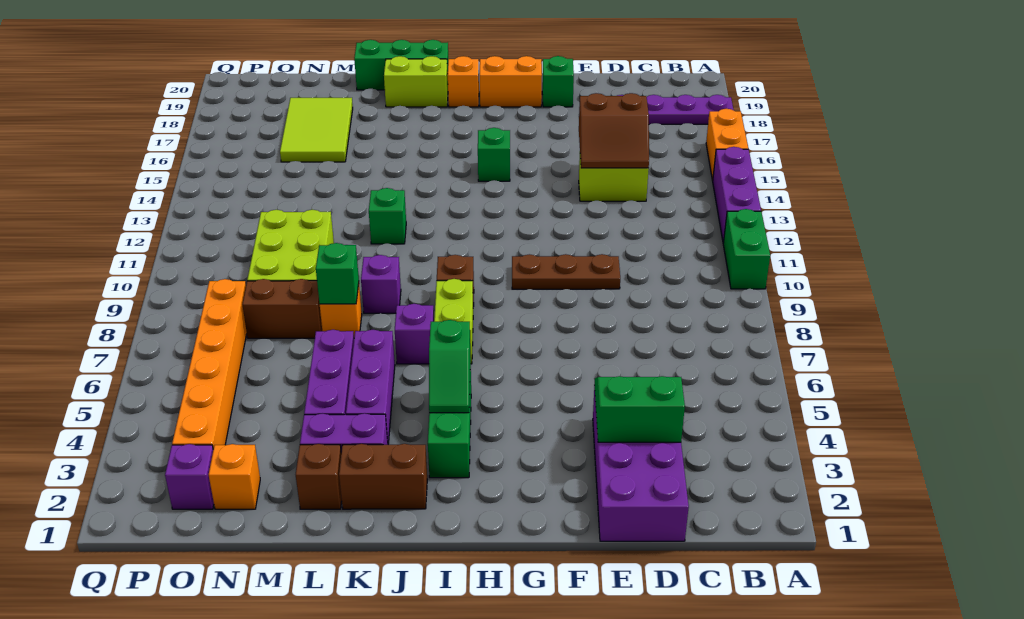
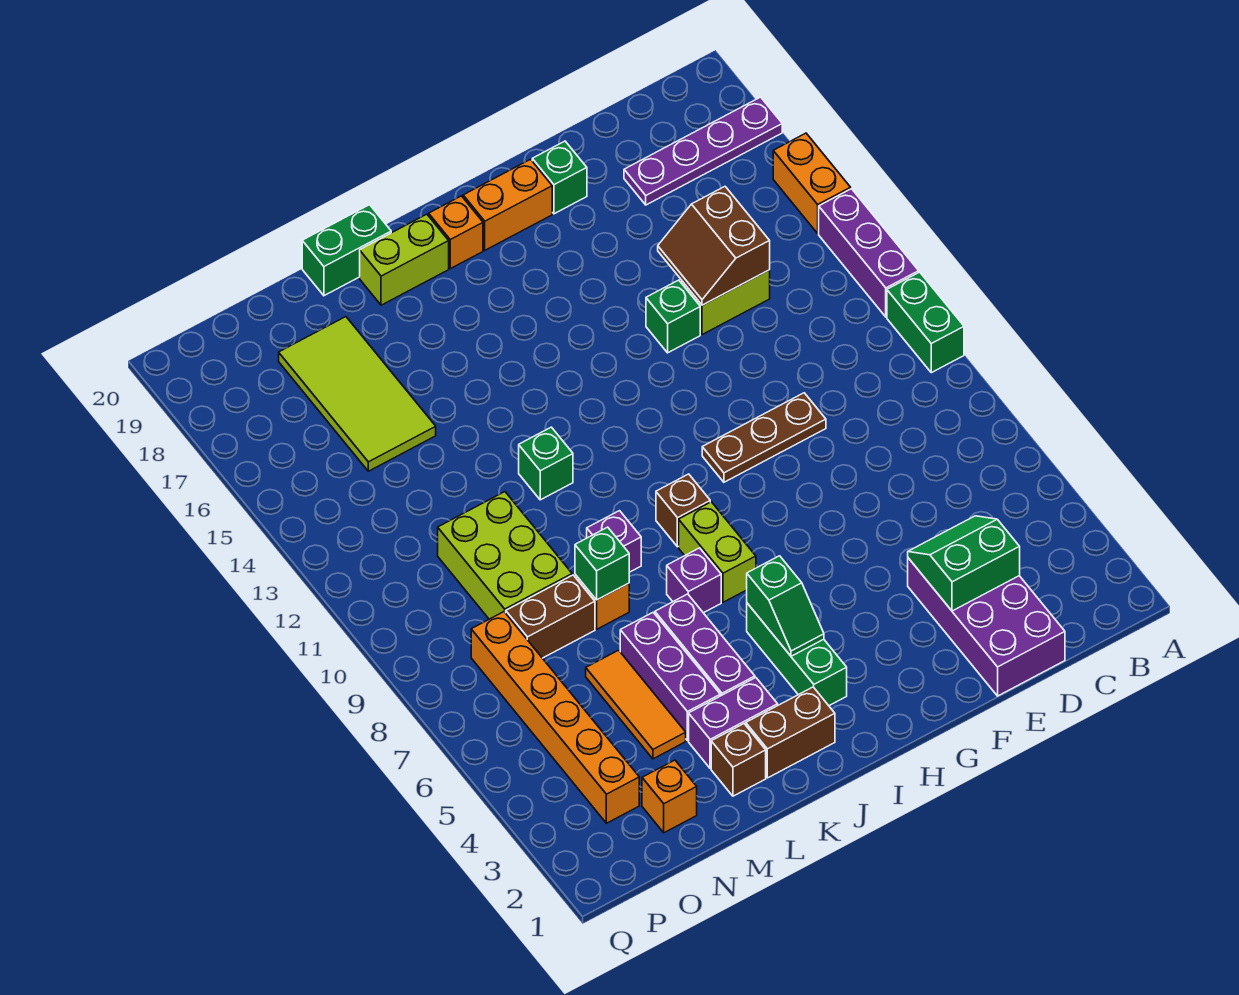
brown 2x2 slope [579,93,649,168] -> brown 2x2 slope turned to [658,187,770,305]
green 1x1 brick [478,128,510,181] -> green 1x1 brick moved to [646,280,700,353]
green 1x3 brick [354,40,448,90] -> green 1x2 brick [302,205,391,296]
none -> orange 1x3 tile [586,650,686,759]
lime 2x3 tile [280,98,353,162] -> lime 2x4 tile [279,317,436,471]
purple 1x1 brick [165,444,214,509] -> none

